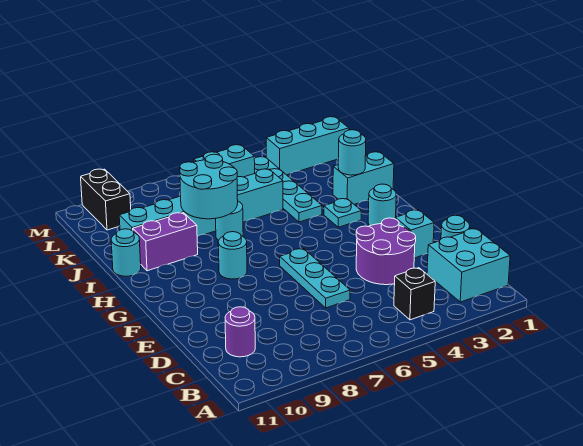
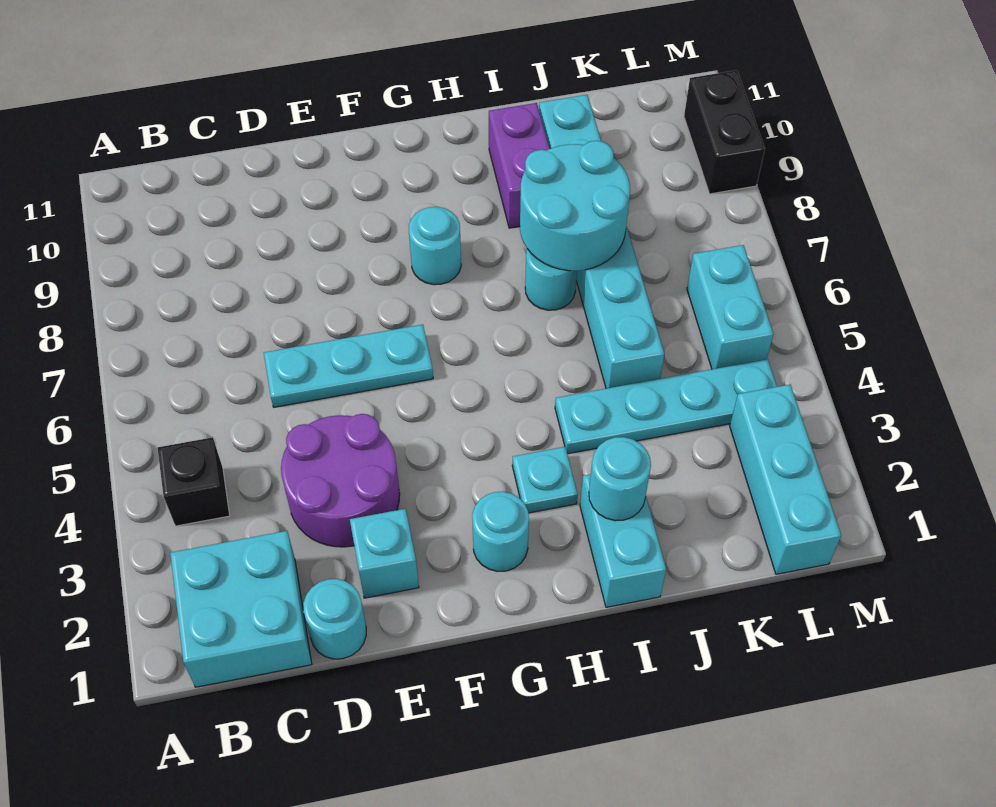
purple 1x1 round brick [225,307,255,357] -> none
cyan 1x1 round brick [111,229,141,276] -> none
black 1x2 brick [81,169,131,230] -> black 1x2 brick turned to [684,70,765,194]

